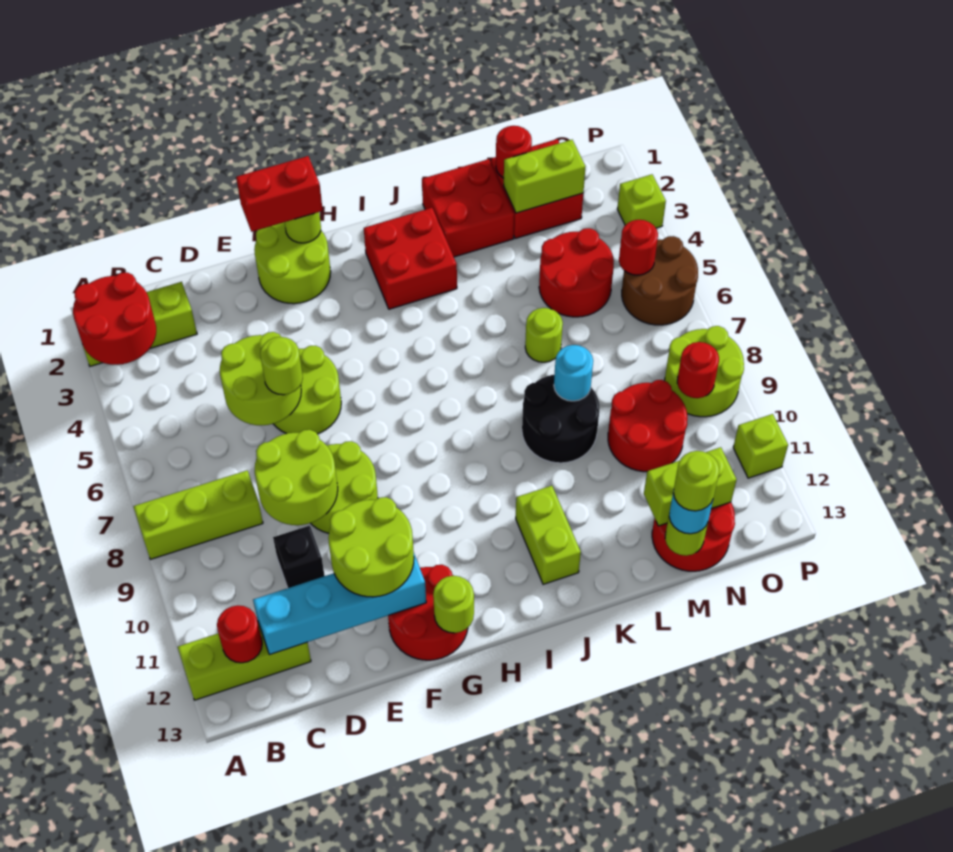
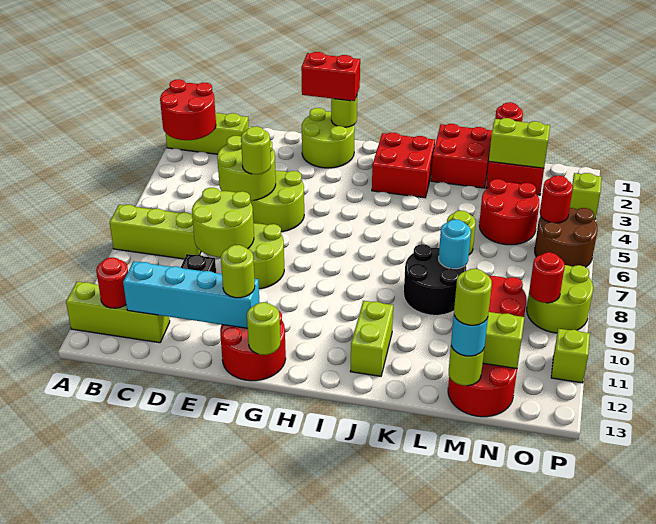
lime 2x2 round brick [328,497,414,597] -> lime 1x1 round brick [221,245,255,298]

